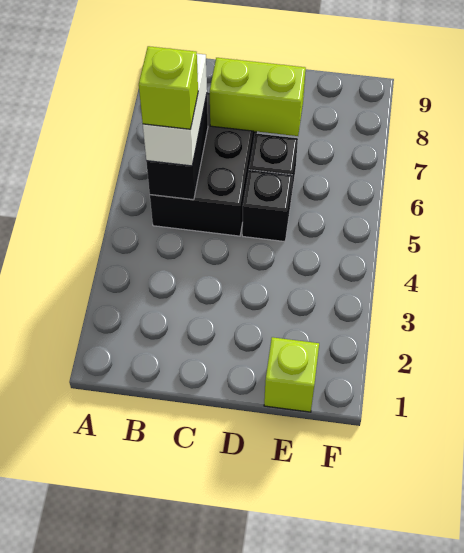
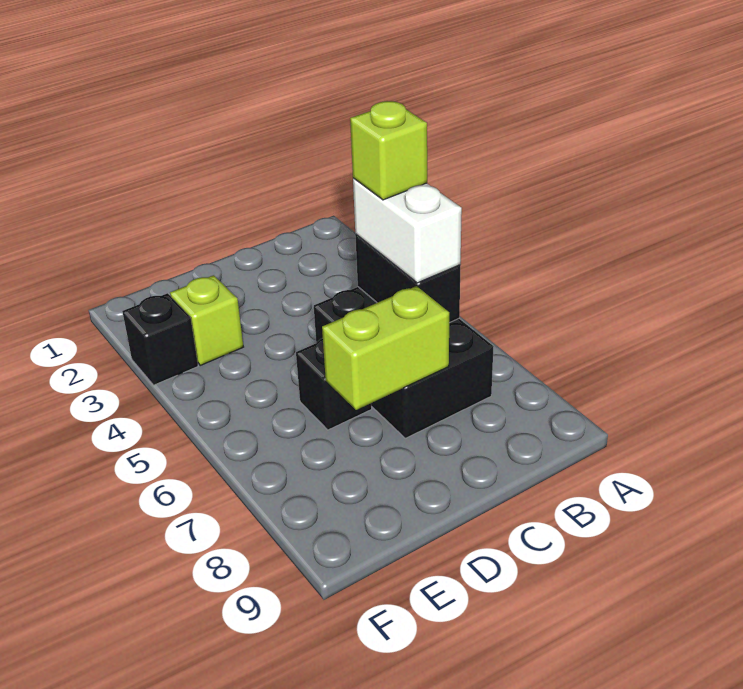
black 1x1 brick [242,170,293,242] -> black 1x1 brick moved to [122,293,198,385]
lime 1x1 brick [264,337,319,412] -> lime 1x1 brick moved to [170,275,243,365]

